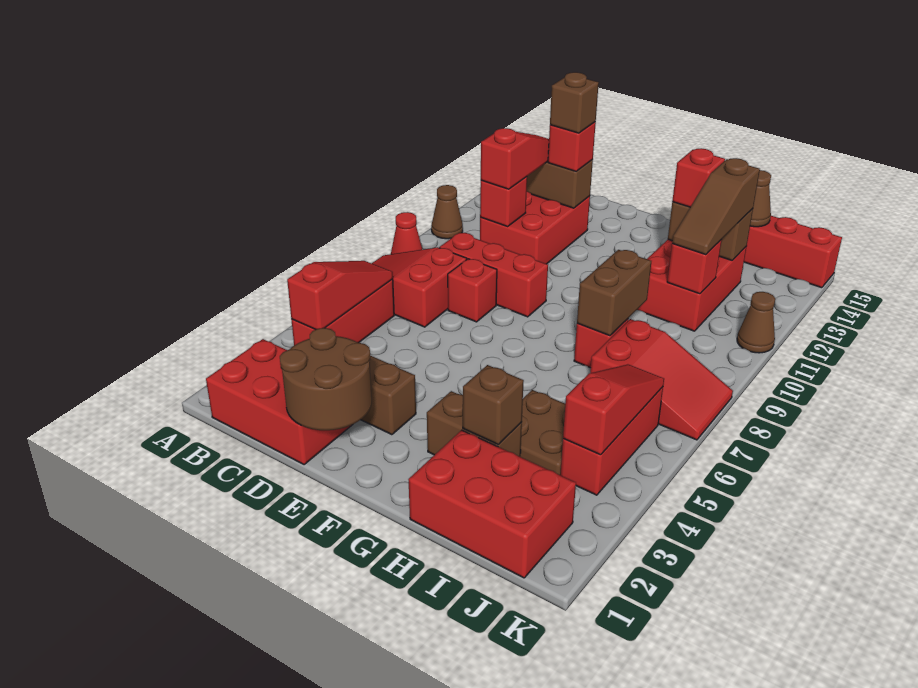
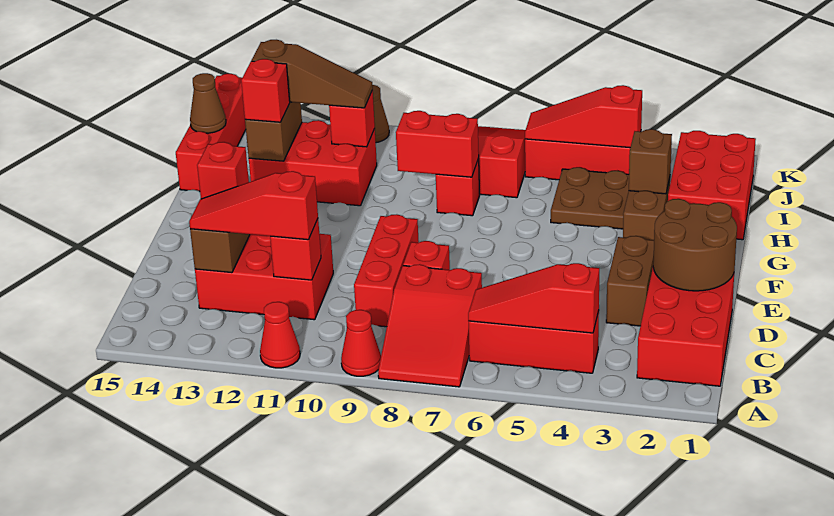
brown 1x1 cone [431,185,463,239] -> red 1x1 cone [260,302,300,368]
brown 1x1 brick [550,72,599,133] -> none
brown 1x2 brick [577,250,651,336] -> red 1x2 brick [396,111,479,177]

